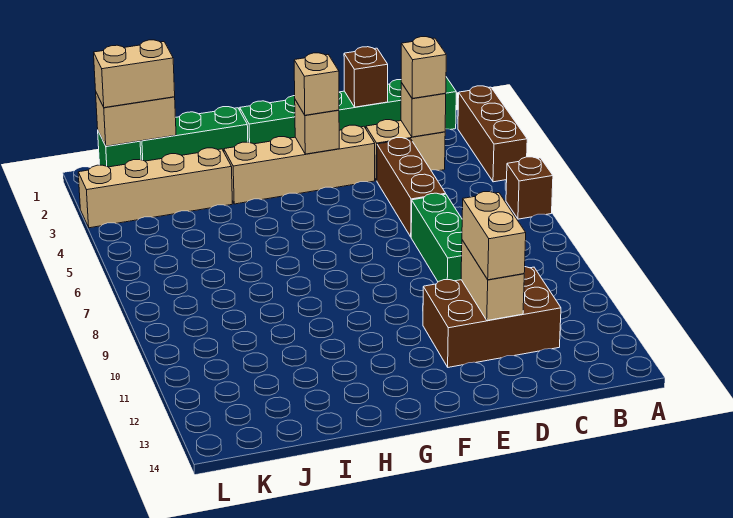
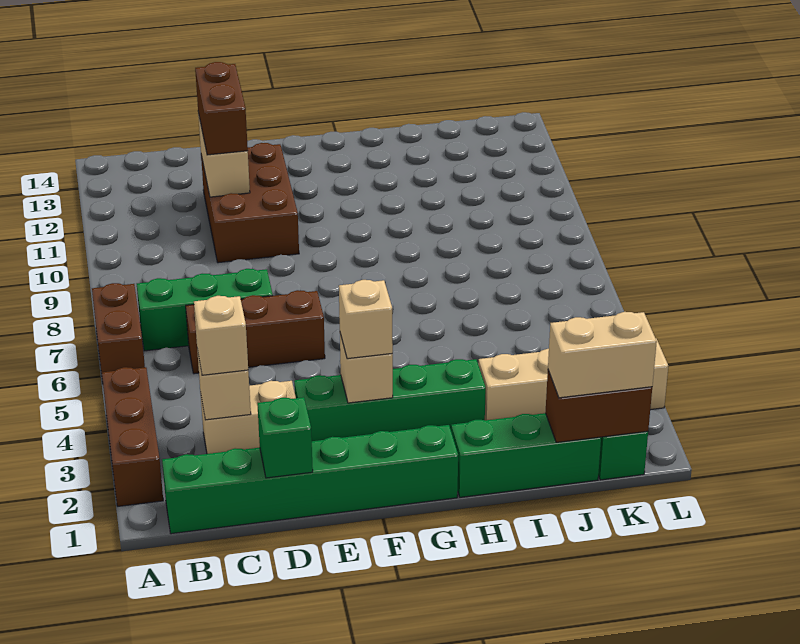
brown 1x1 brick [506,157,553,219] -> brown 1x2 brick [92,283,145,381]
brown 2x3 brick [423,267,561,367] -> brown 2x3 brick turned to [201,143,299,263]
brown 1x1 brick [344,47,388,107] -> green 1x1 brick [257,397,313,478]
brown 1x3 brick [377,138,446,237] -> brown 1x3 brick turned to [186,290,325,374]
green 1x3 brick [411,193,462,282] -> green 1x3 brick turned to [137,269,273,351]
tan 1x2 brick [462,192,526,280] -> brown 1x2 brick [195,62,248,155]
tan 1x4 brick [224,125,375,204] -> green 1x4 brick [294,359,486,441]
tan 1x2 brick [96,93,176,146] -> brown 1x2 brick [545,370,652,442]

